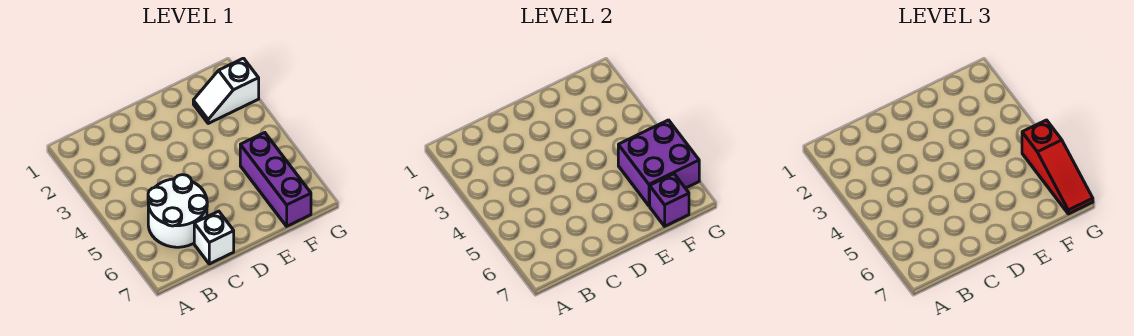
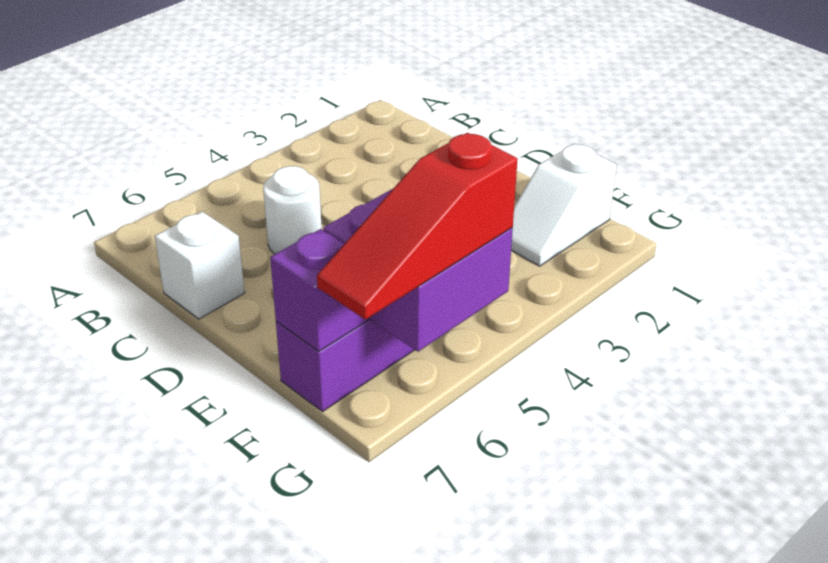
white 2x2 round brick [148,175,207,247] -> white 1x1 round brick [263,166,322,254]
white 1x2 slope [193,58,259,123] -> white 1x2 slope turned to [511,144,617,266]

